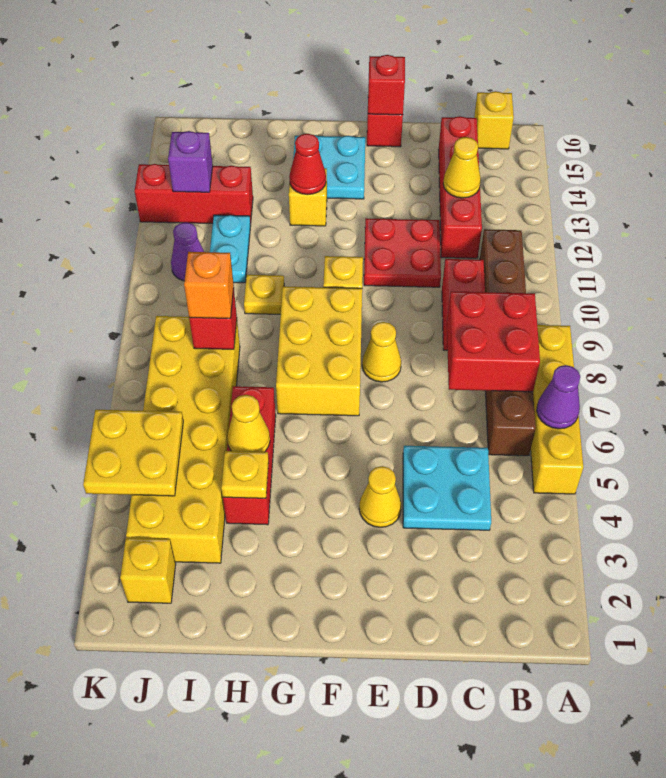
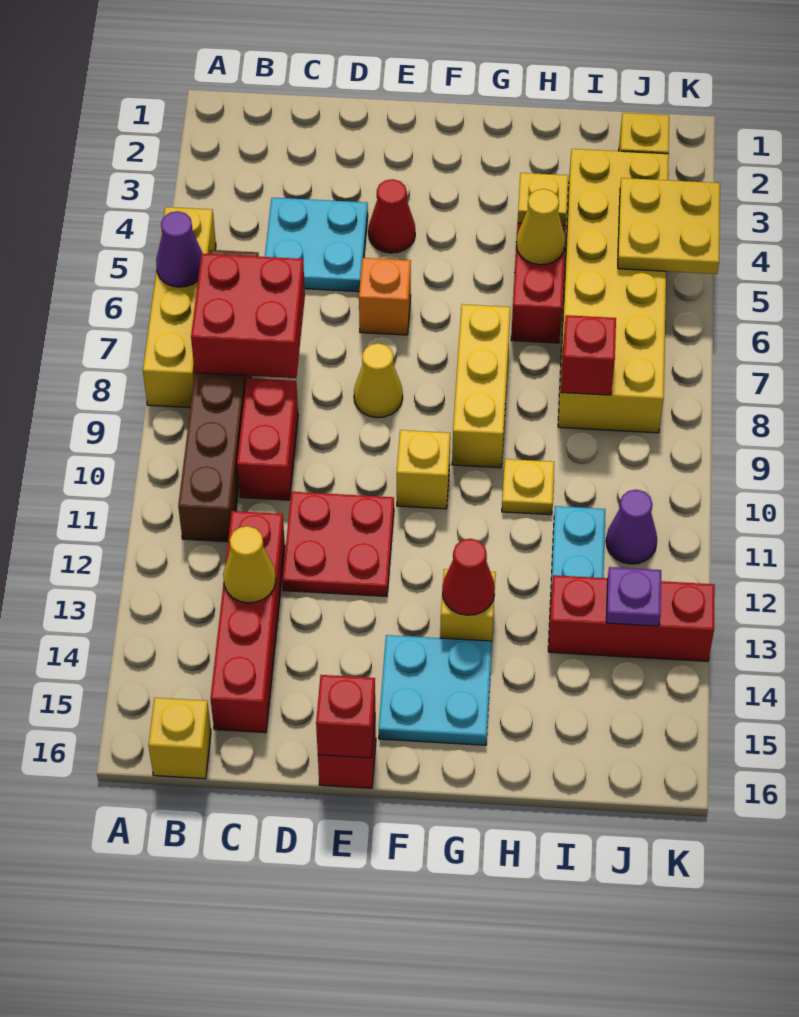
yellow 1x1 cone [359,466,401,527] -> red 1x1 cone [368,179,415,253]
yellow 2x3 brick [276,286,362,416] -> yellow 1x3 brick [452,304,510,468]
orange 1x1 brick [184,252,234,318] -> orange 1x1 brick moved to [359,258,411,335]
purple 1x1 brick [168,131,213,192] -> purple 1x1 plate [606,567,661,626]

